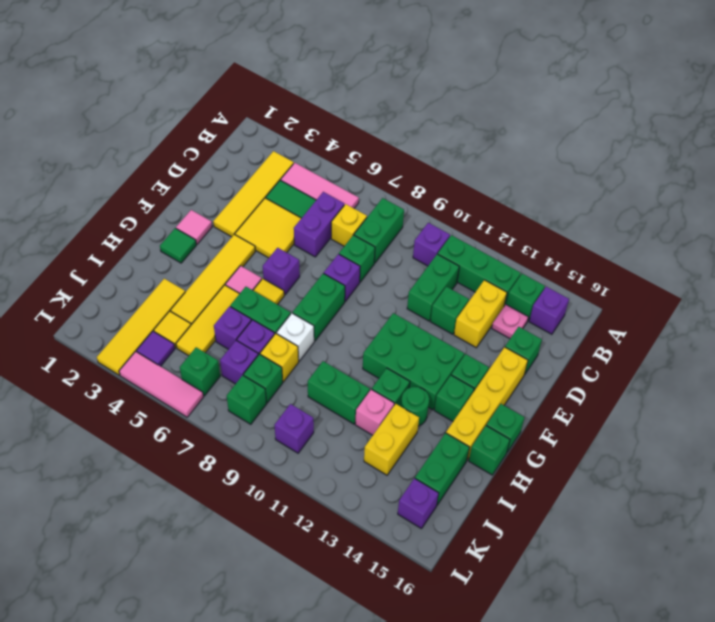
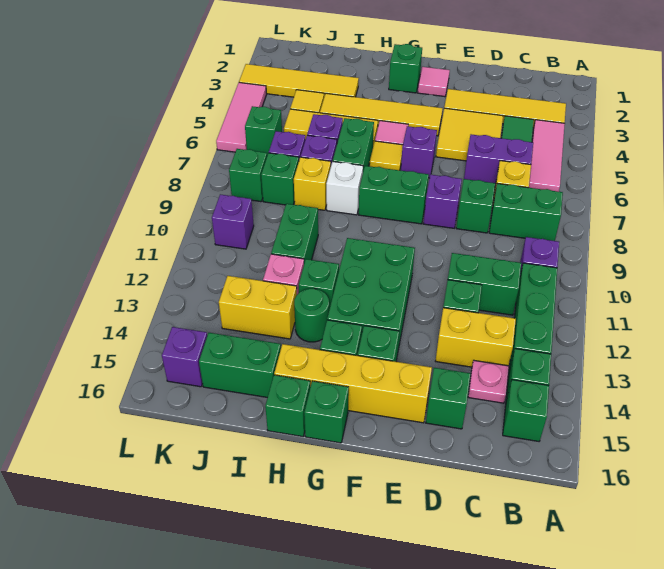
purple 1x1 brick [529,287,569,334] -> green 1x1 brick [503,380,549,441]
green 1x1 tile [160,228,196,263] -> green 1x1 brick [389,44,422,93]
purple 1x1 tile [137,331,175,366] -> none

